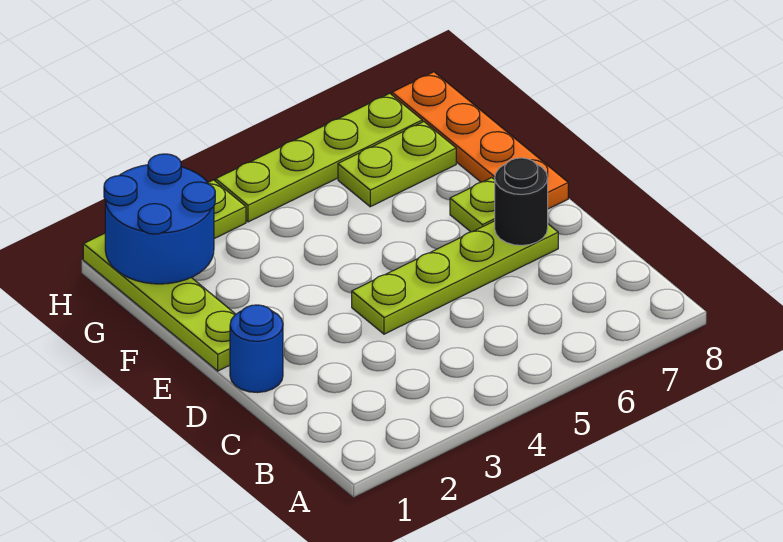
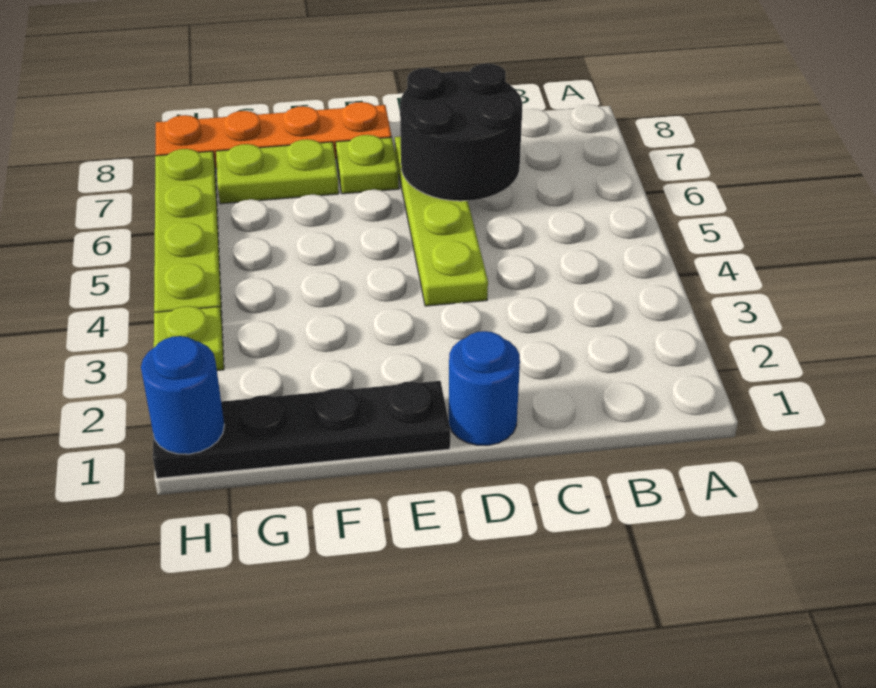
black 1x1 round brick [495,158,548,245] -> black 2x2 round brick [400,64,522,201]
lime 1x4 plate [83,233,236,371] -> black 1x4 plate [153,381,450,478]
blue 2x2 round brick [104,154,215,284] -> blue 1x1 round brick [141,336,224,454]
lime 1x2 plate [338,122,456,207] -> lime 1x2 plate turned to [216,139,339,204]

